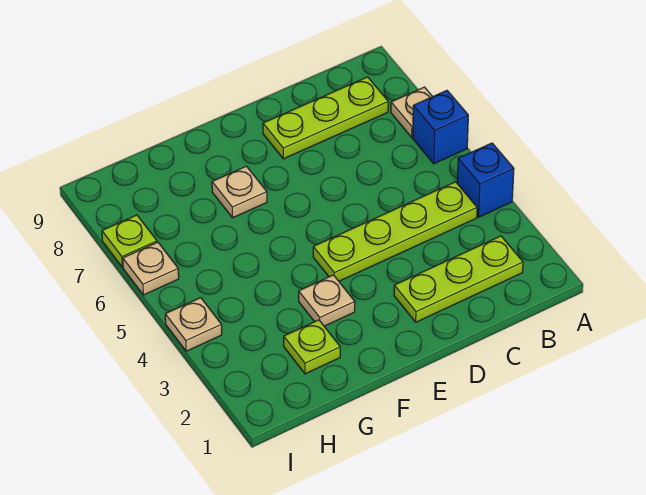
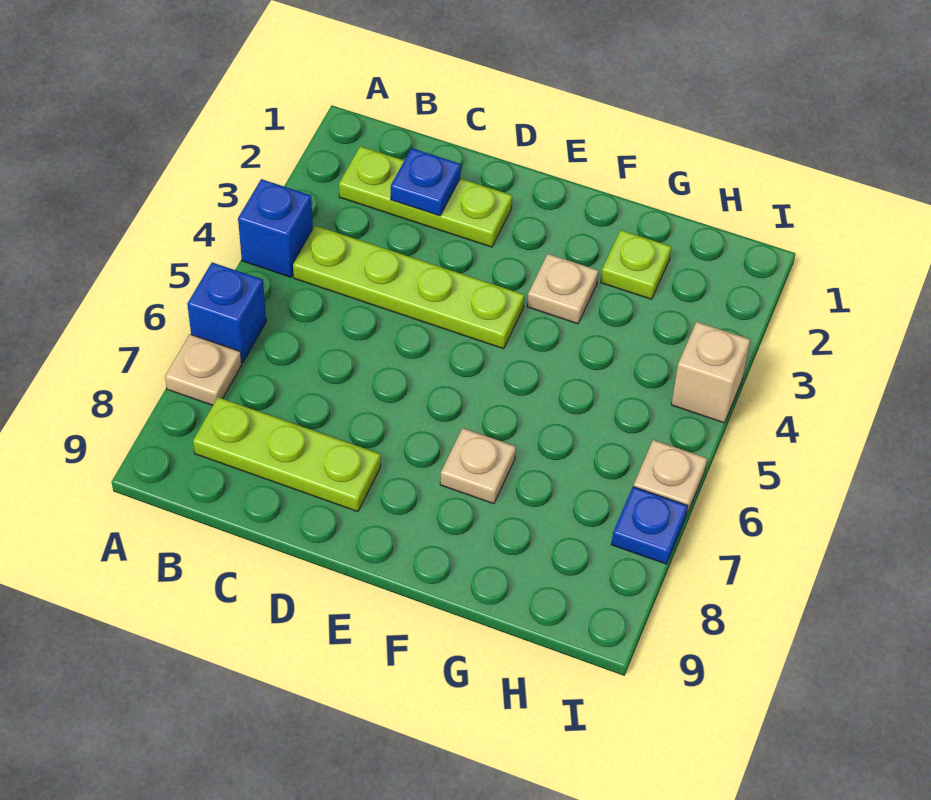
none -> blue 1x1 plate [391,148,461,216]
tan 1x1 plate [165,298,222,351] -> tan 1x1 brick [671,322,750,423]
lime 1x1 plate [102,215,157,267] -> blue 1x1 plate [611,487,688,564]

